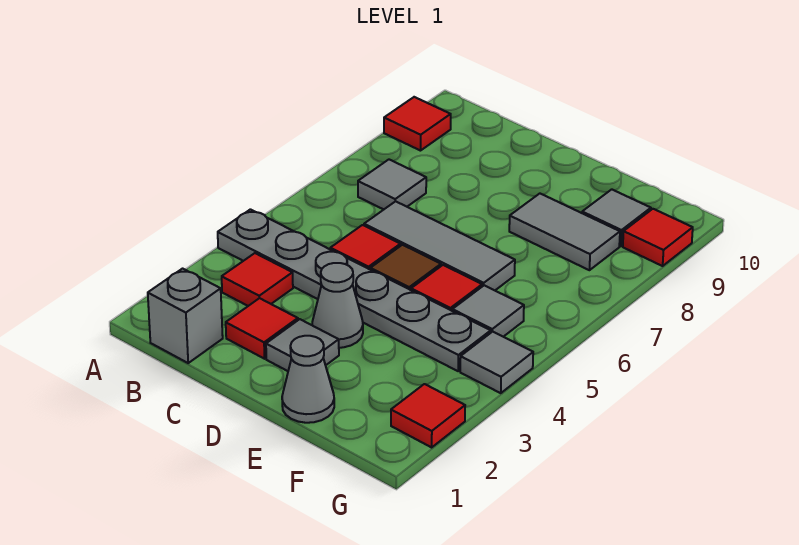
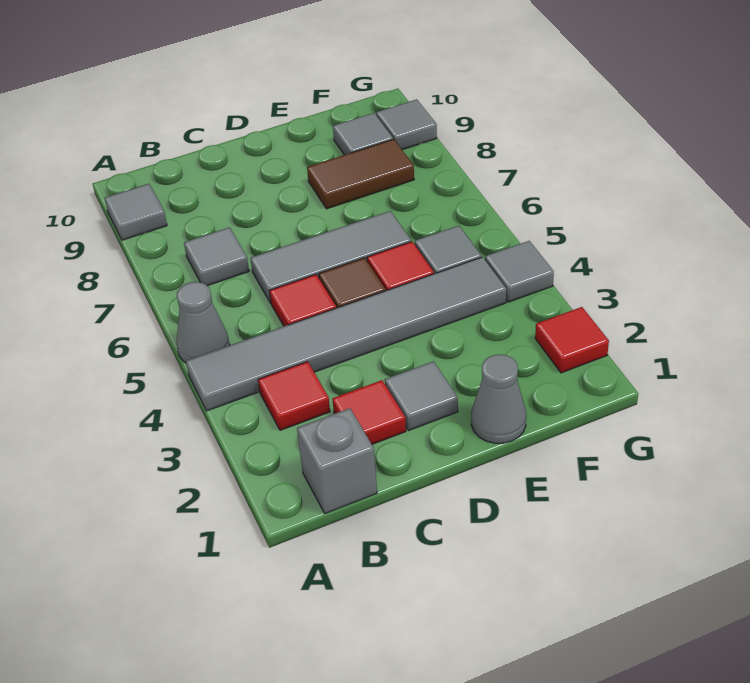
grey 1x6 plate [218,209,491,371] -> grey 1x6 tile [186,257,506,411]
red 1x1 tile [384,97,451,151] -> grey 1x1 tile [105,184,167,240]
grey 1x1 cone [312,263,363,348] -> grey 1x1 cone moved to [176,282,230,363]
grey 1x2 tile [509,194,620,270] -> brown 1x2 tile [307,139,414,209]
red 1x1 tile [623,209,693,266] -> grey 1x1 tile [376,99,437,150]

